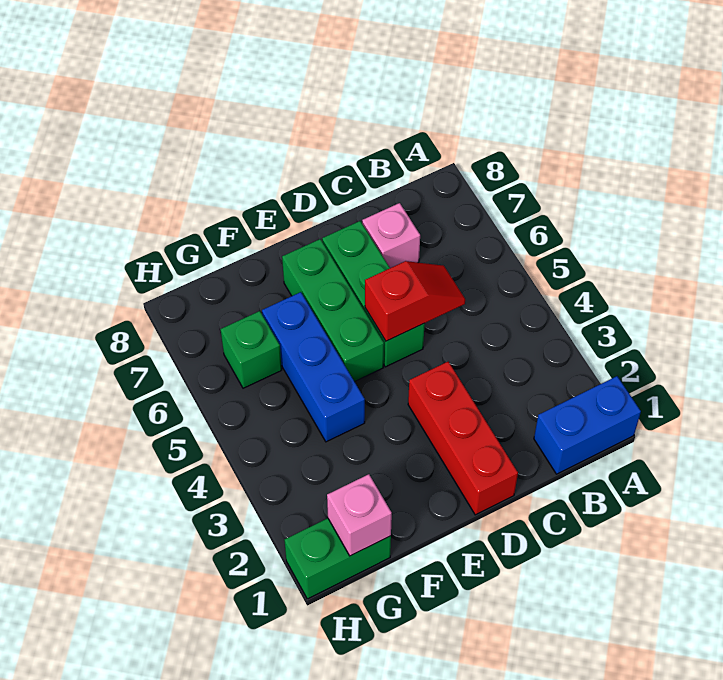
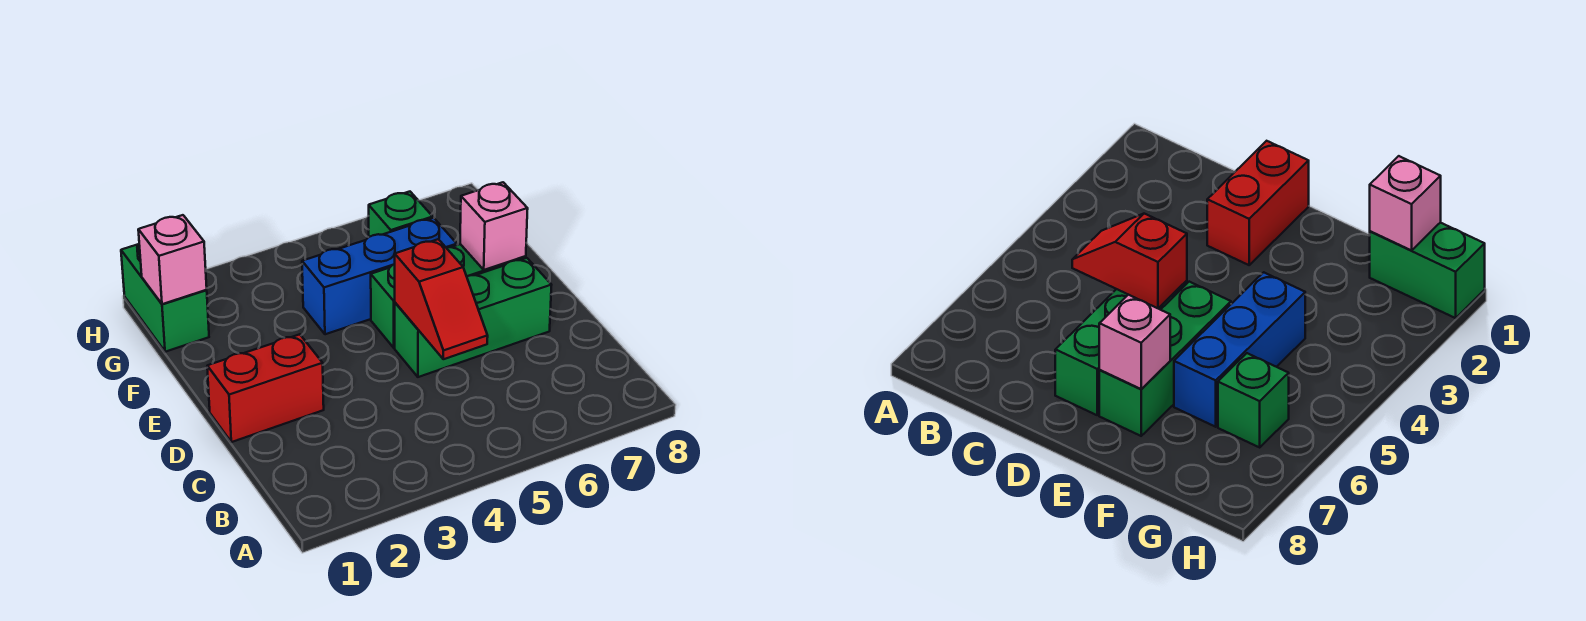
blue 1x2 brick [534,376,641,474] -> none
pink 1x1 brick [362,203,420,268] -> pink 1x1 brick moved to [460,182,528,270]
red 1x3 brick [408,362,518,515] -> red 1x2 brick [207,334,324,442]

